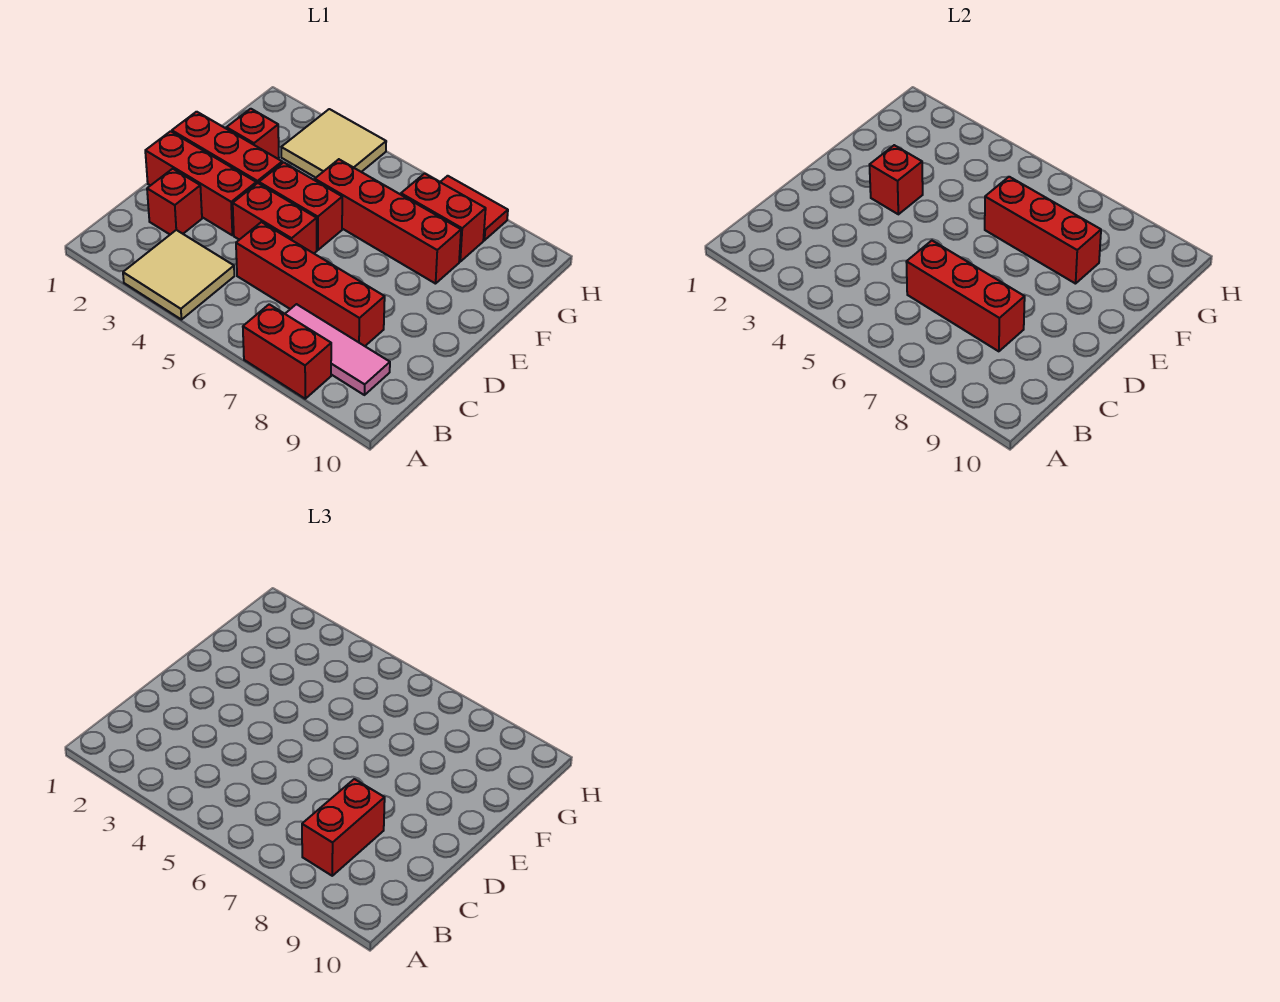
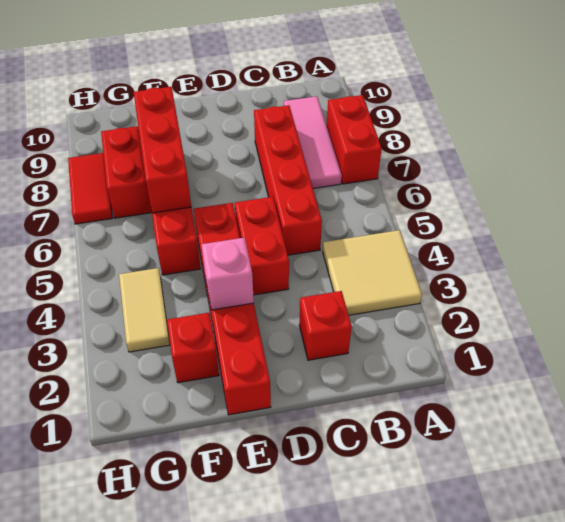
red 1x2 brick [302,779,385,876] -> none
red 1x3 brick [906,241,1025,351] -> none
red 1x3 brick [145,131,256,235] -> none
red 1x1 brick [870,145,923,214] -> pink 1x1 brick [201,238,254,310]
tan 2x2 tile [281,109,386,178] -> tan 1x2 tile [119,268,170,352]

